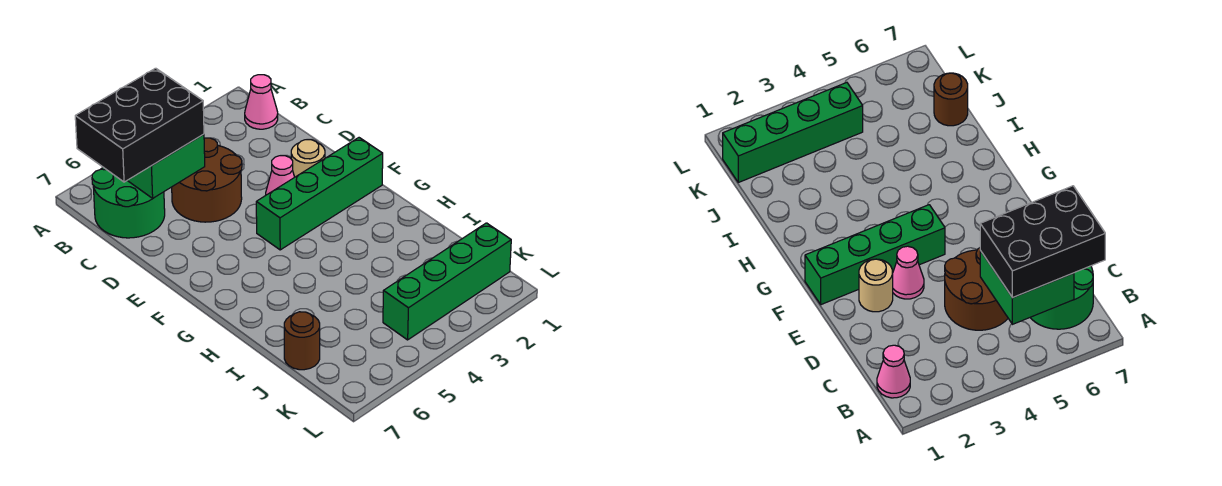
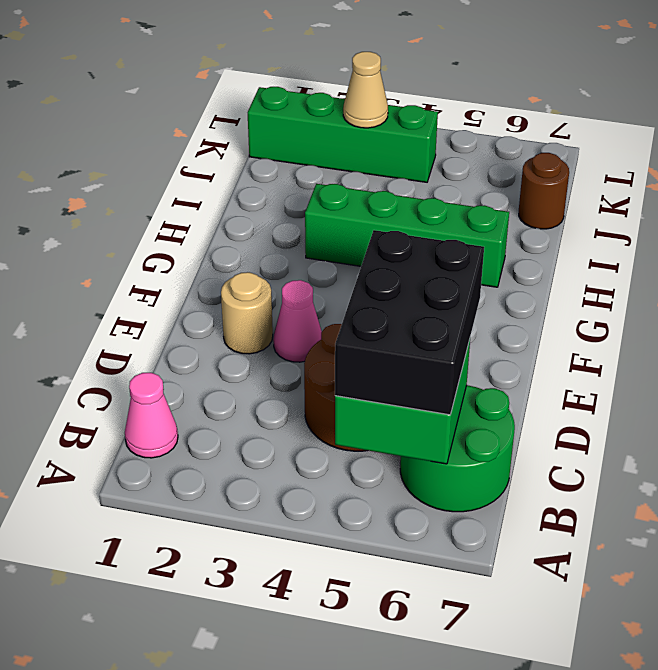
black 2x3 brick [75,68,204,182] -> black 2x3 brick turned to [335,230,484,415]
green 1x4 brick [256,138,383,250] -> green 1x4 brick moved to [305,184,509,287]
none -> tan 1x1 cone [343,52,388,128]

